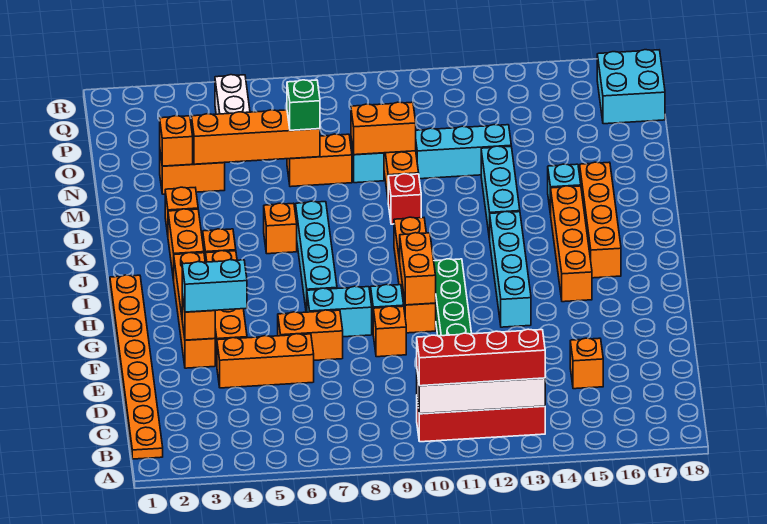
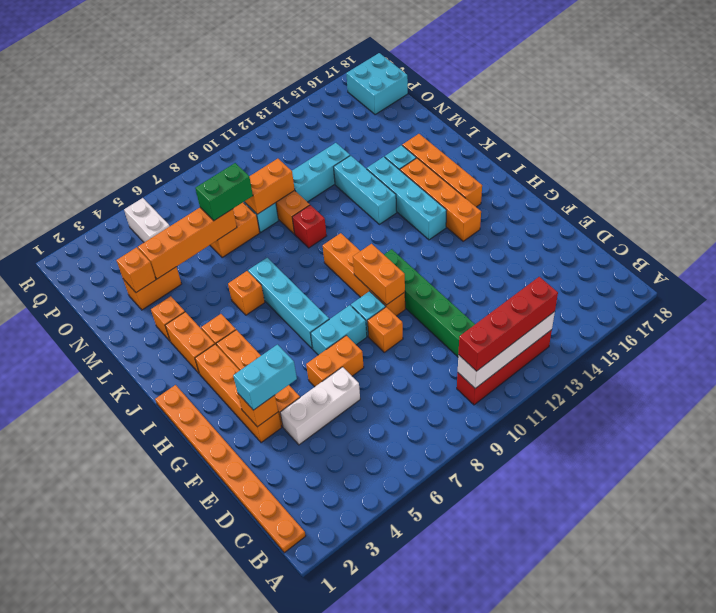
orange 1x1 brick [570,338,603,389] -> none
orange 1x3 brick [217,334,314,388] -> white 1x3 brick [280,367,360,445]
cyan 1x4 brick [490,212,531,327] -> cyan 1x4 brick moved to [367,157,447,240]
green 1x1 brick [287,80,320,130] -> green 1x2 brick [195,163,253,221]

